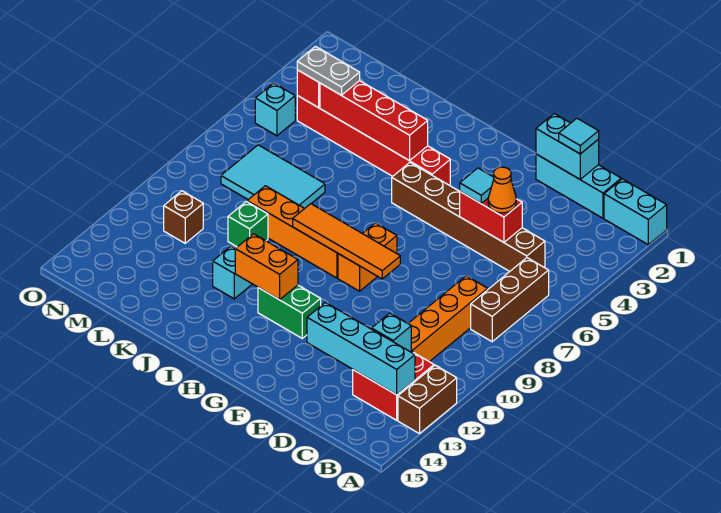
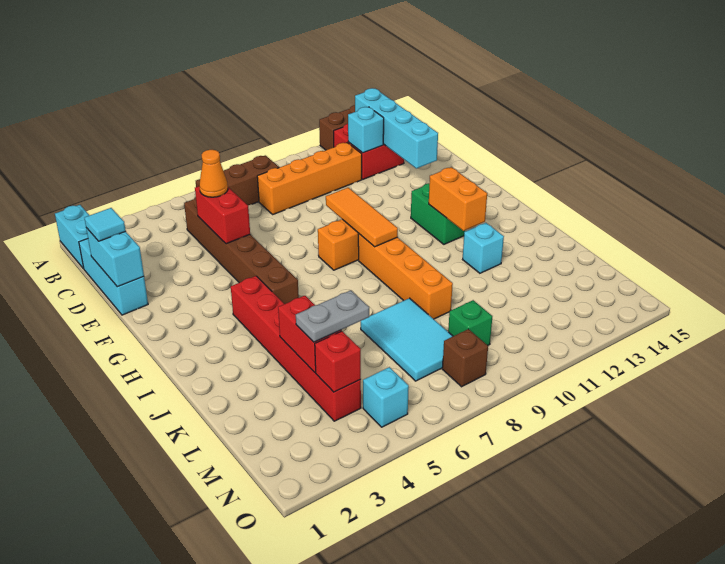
cyan 1x1 tile [460,168,494,203] -> none
orange 1x4 tile [293,204,400,279] -> orange 1x3 tile [326,188,398,247]
red 1x4 brick [320,81,428,161] -> red 1x2 brick [278,296,341,372]
green 1x1 brick [228,201,268,247] -> green 1x1 brick moved to [448,300,492,345]
grey 1x2 plate [297,46,360,95] -> grey 1x2 plate turned to [296,290,369,342]
brown 1x1 brick [164,191,203,243] -> brown 1x1 brick moved to [442,329,488,387]

